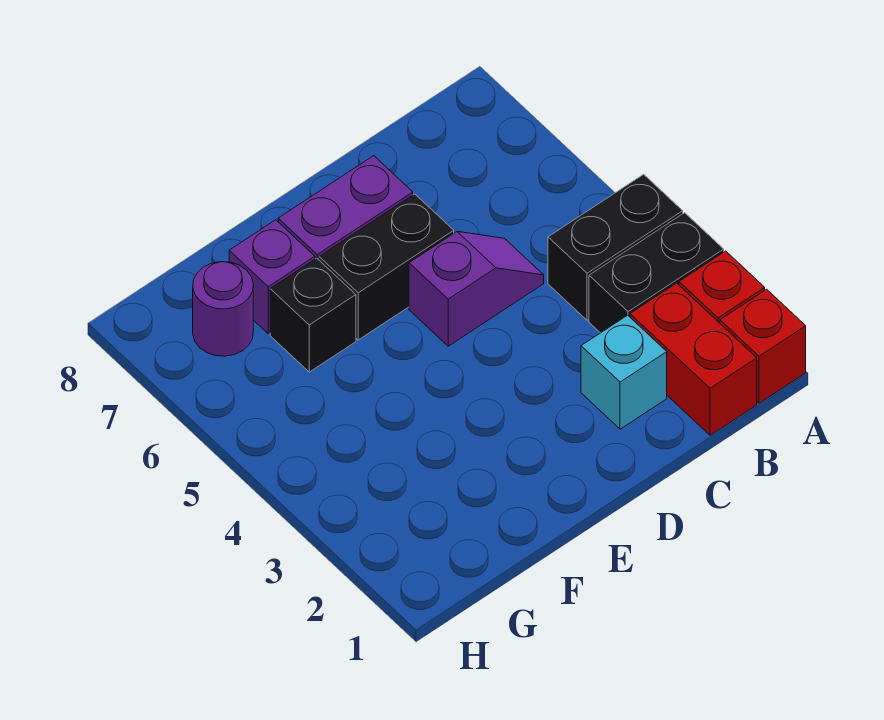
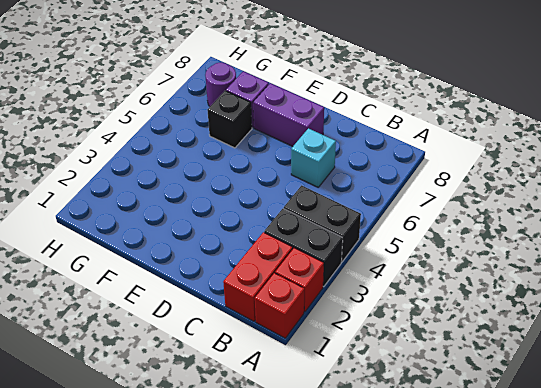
cyan 1x1 brick [581,315,667,429] -> cyan 1x1 brick moved to [291,128,336,187]
purple 1x2 slope [409,231,544,346] -> none
black 1x2 brick [319,194,454,340] -> none

